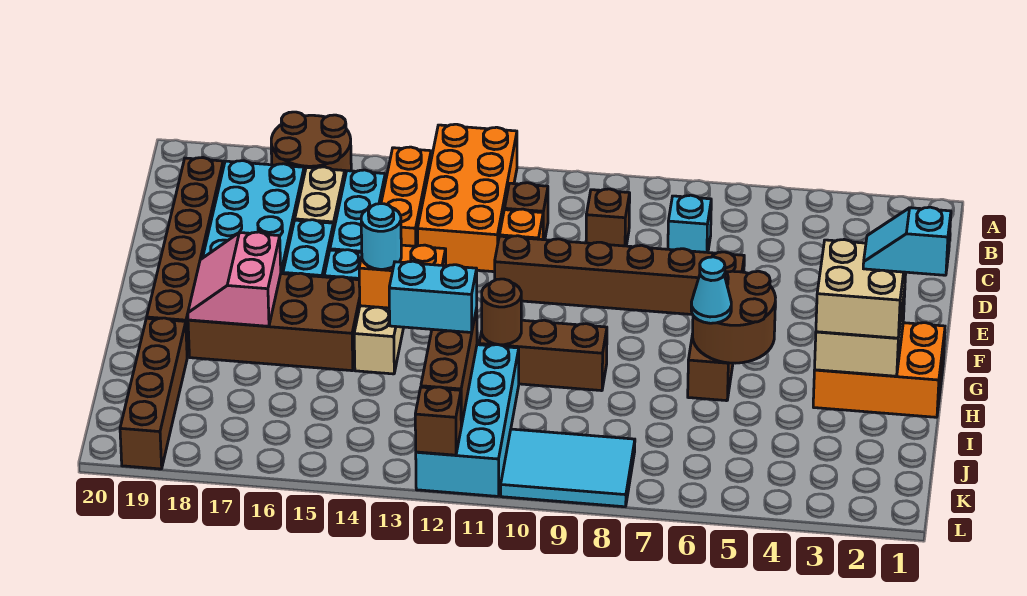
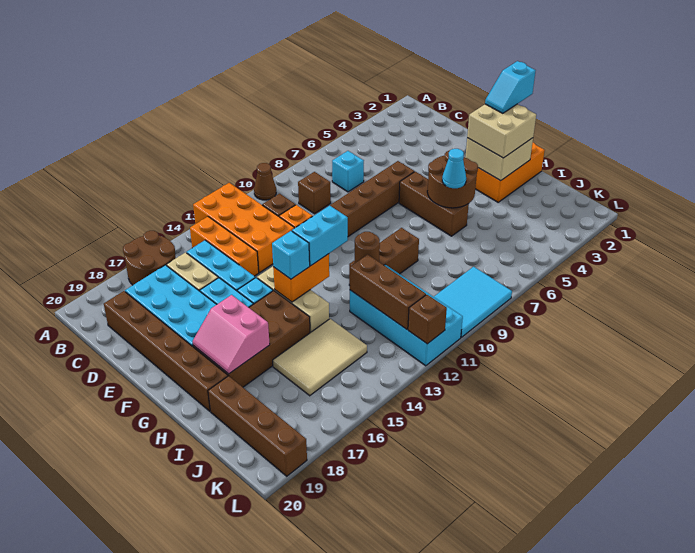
none -> brown 1x1 cone [254,163,276,200]
cyan 1x1 round brick [361,204,401,269] -> cyan 1x1 brick [272,231,310,279]
cyan 1x2 brick [389,261,477,333] -> cyan 1x2 brick moved to [292,205,348,266]
none -> tan 2x3 tile [273,319,367,396]

